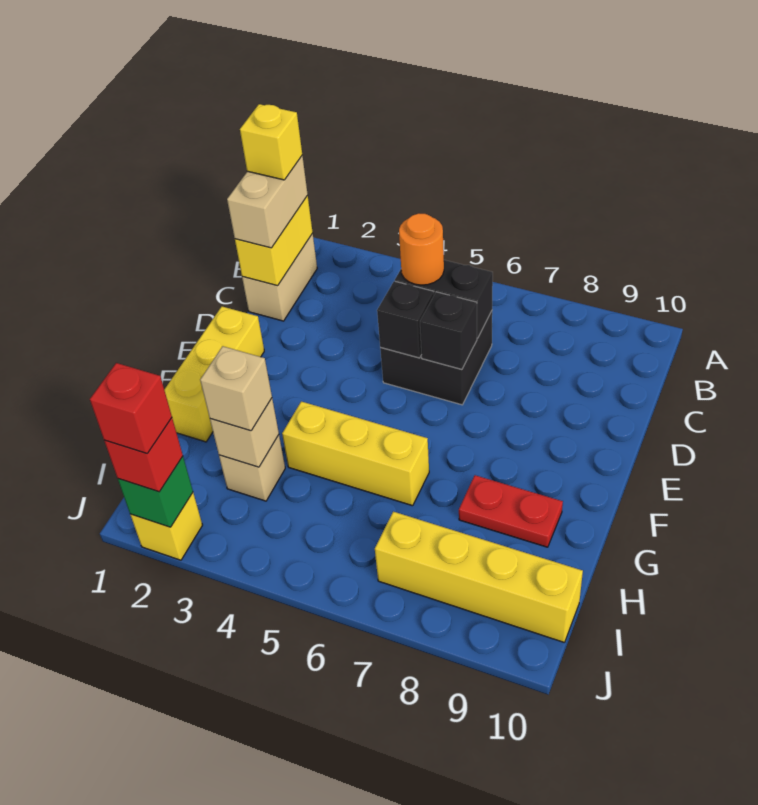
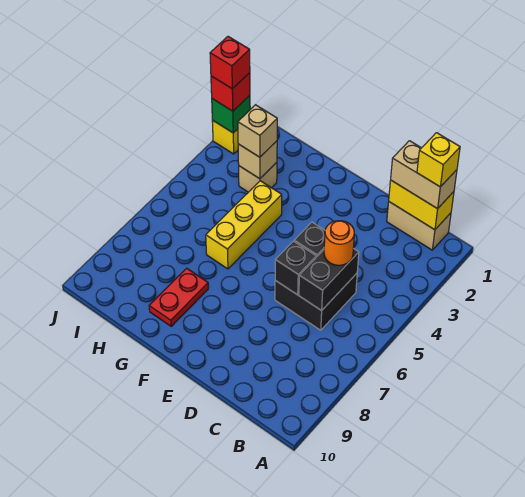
yellow 1x3 brick [164,307,264,442] -> none
yellow 1x4 brick [375,512,583,642] -> none

